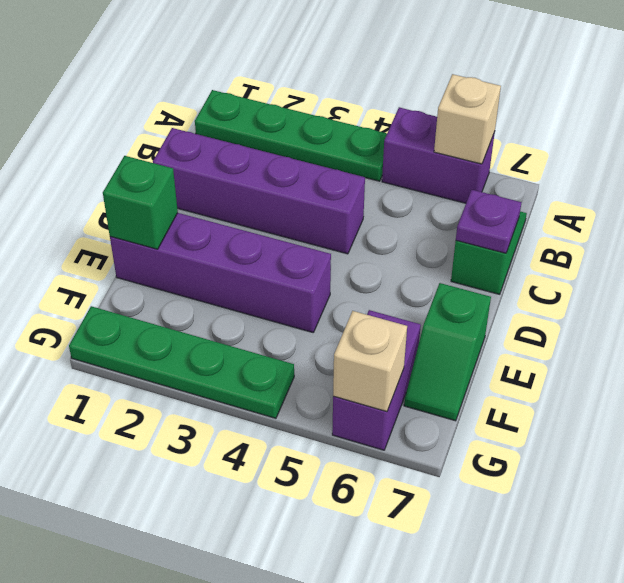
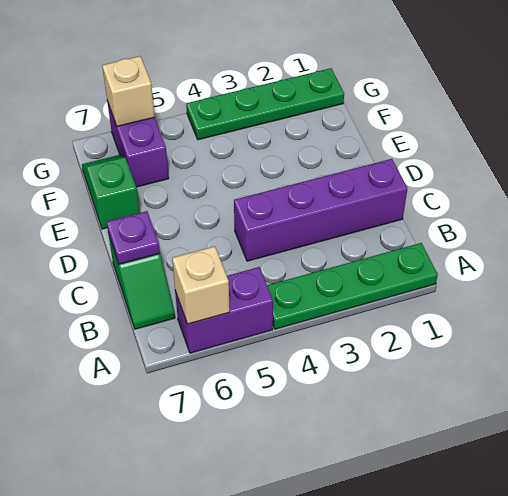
purple 1x4 brick [110,213,331,332] -> none
green 1x1 brick [103,156,178,249] -> none

